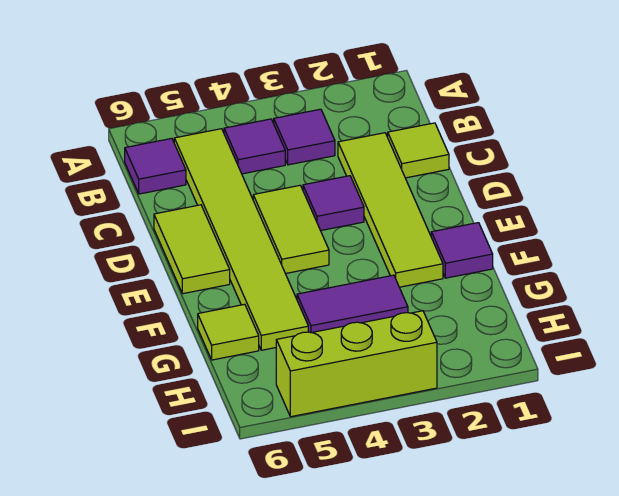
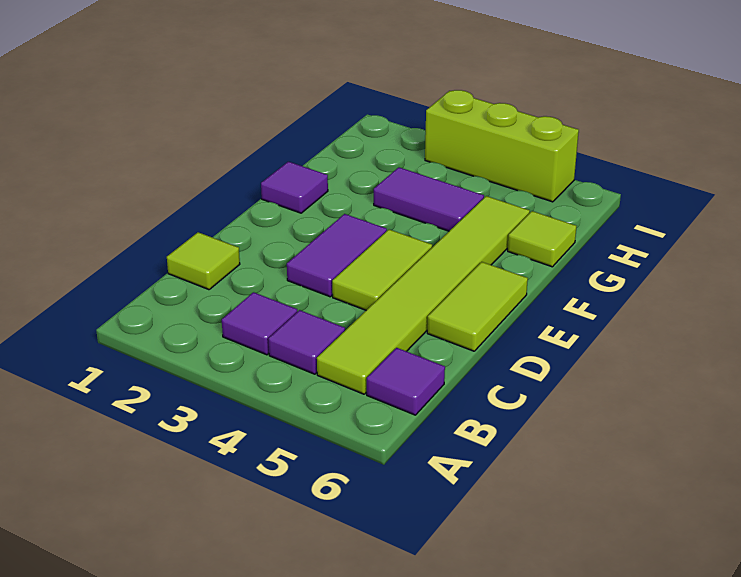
lime 1x4 tile [338,133,443,287] -> none
purple 1x1 tile [303,176,364,231] -> purple 1x2 tile [287,214,387,297]

